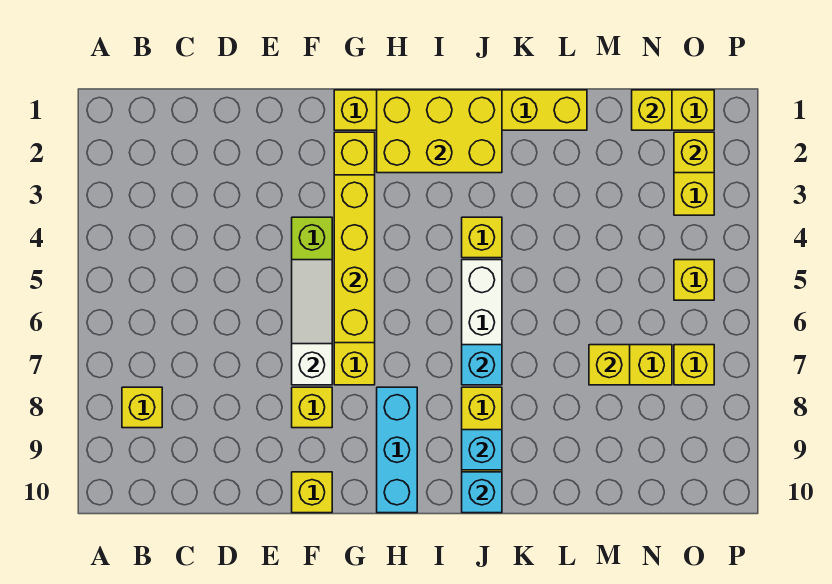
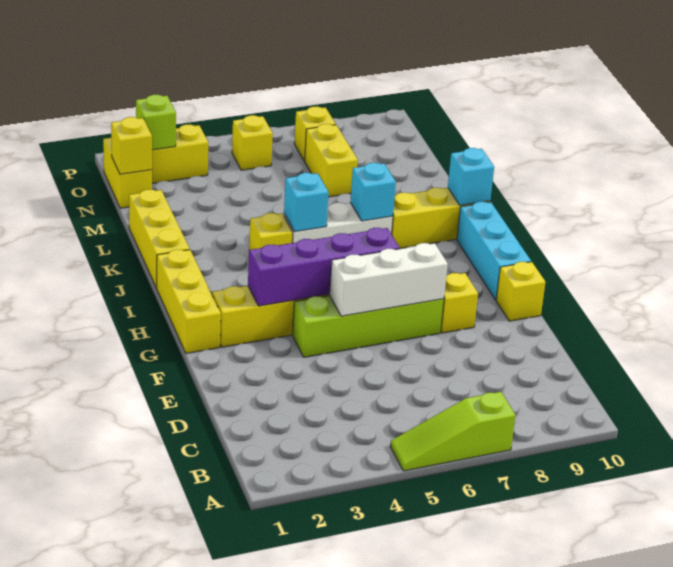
none -> lime 1x3 slope [390,392,516,471]
yellow 1x1 brick [122,387,162,428] -> none
white 1x3 slope [292,260,332,385] -> white 1x3 brick [329,243,448,316]
yellow 1x4 brick [334,175,375,343] -> purple 1x4 brick [248,228,400,306]
yellow 2x3 brick [377,90,502,173] -> none
cyan 1x3 brick [377,387,417,513] -> cyan 1x3 brick turned to [457,202,531,300]
cyan 1x1 brick [462,430,502,470] -> cyan 1x1 brick moved to [284,173,329,232]
yellow 1x1 brick [589,345,630,385] -> none
yellow 1x1 brick [674,132,714,173] -> lime 1x1 brick [136,95,176,150]

